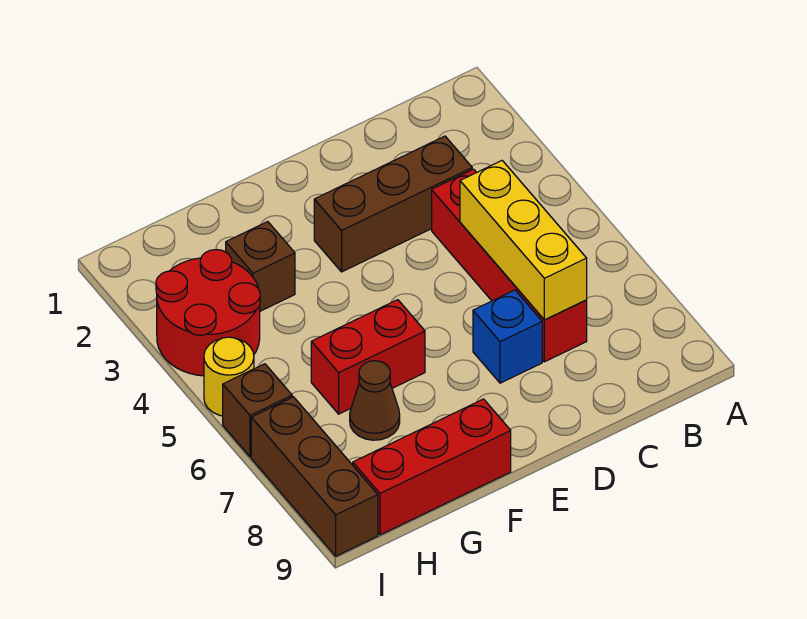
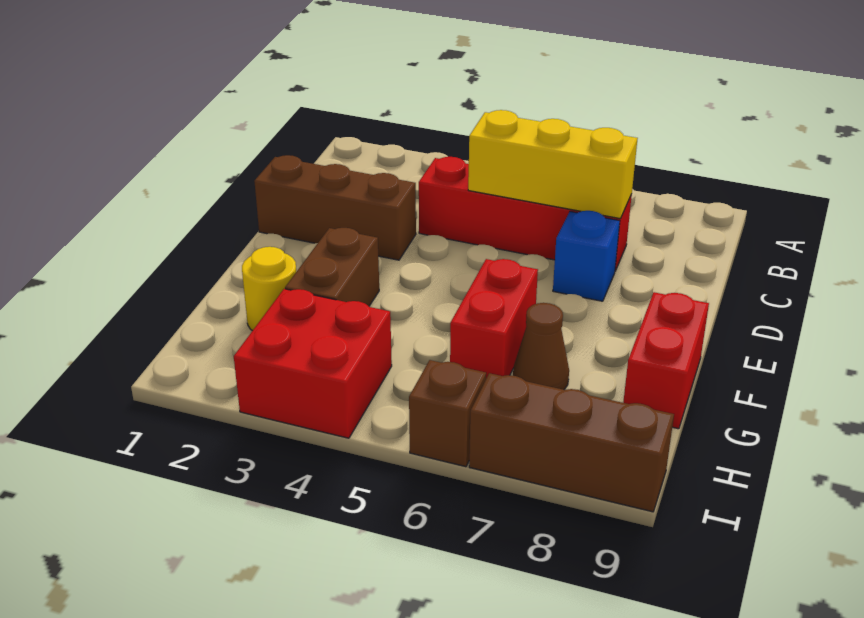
brown 1x3 brick [314,136,472,272] -> brown 1x3 brick turned to [254,155,416,260]
red 1x3 brick [353,399,511,535] -> red 1x2 brick [623,292,709,429]
brown 1x1 brick [226,222,295,311] -> brown 1x2 brick [285,228,379,306]
red 2x2 round brick [156,250,260,376] -> red 2x2 brick [234,289,392,438]
yellow 1x1 round brick [204,337,254,416] -> yellow 1x1 round brick moved to [242,247,296,331]

